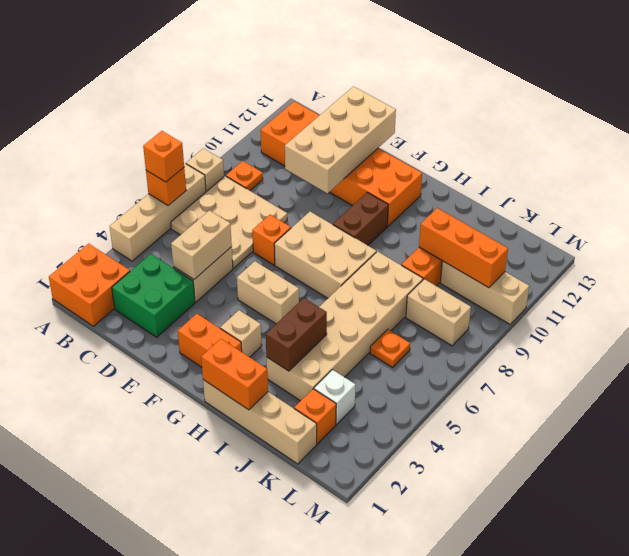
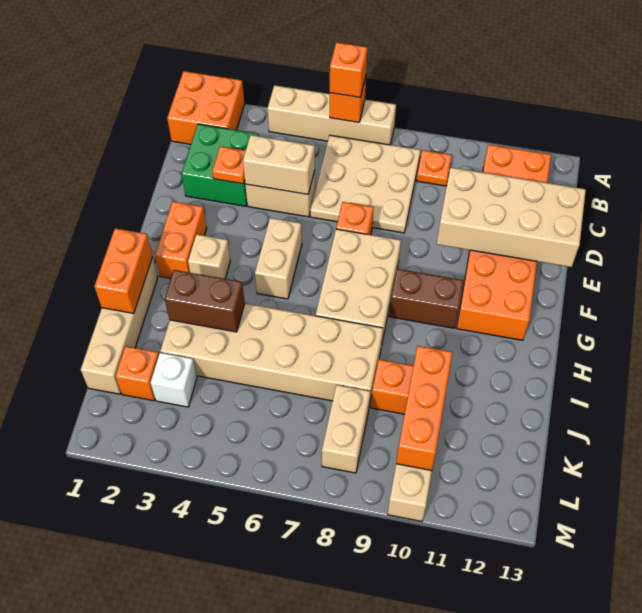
tan 1x1 brick [186,148,224,192] -> none
orange 1x1 plate [370,329,410,367] -> orange 1x1 plate moved to [212,146,246,184]

